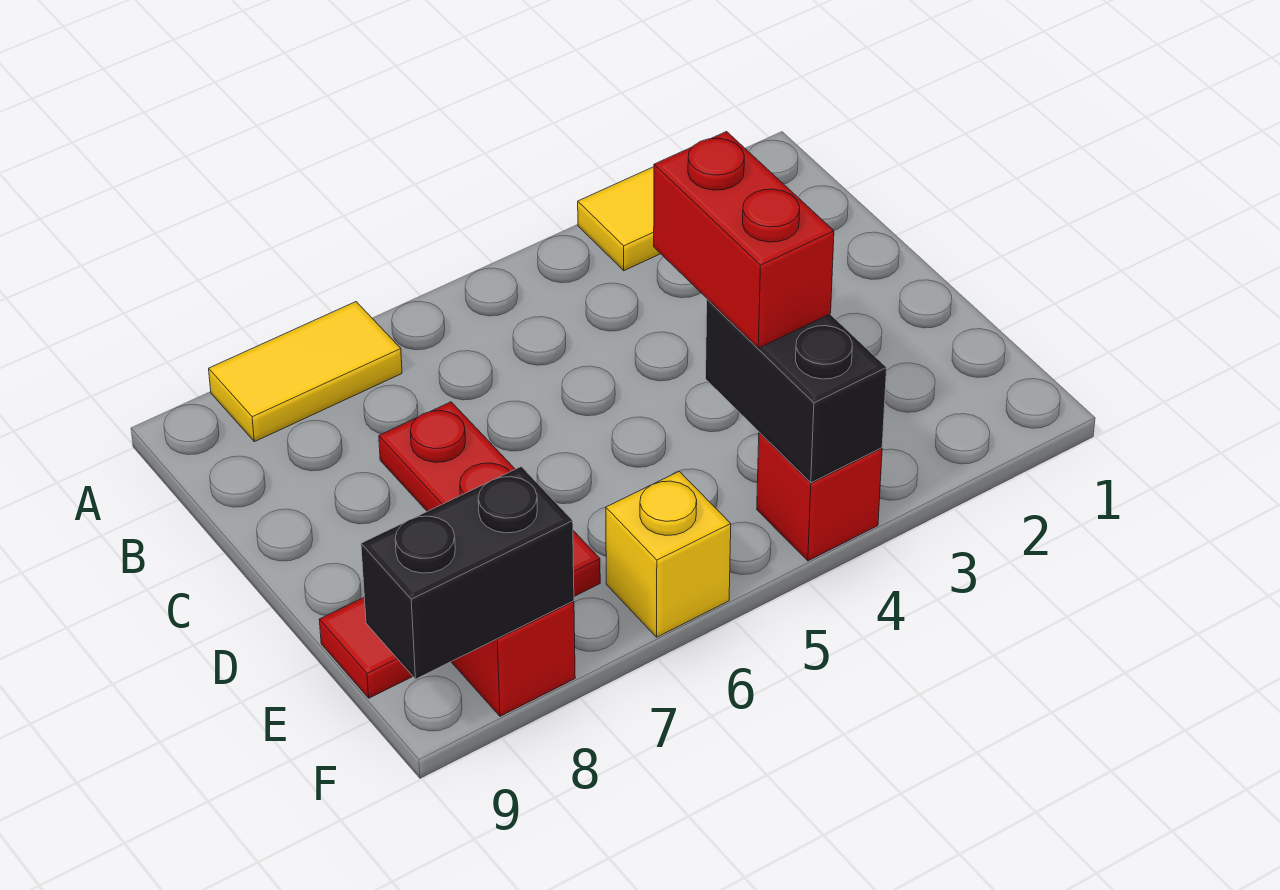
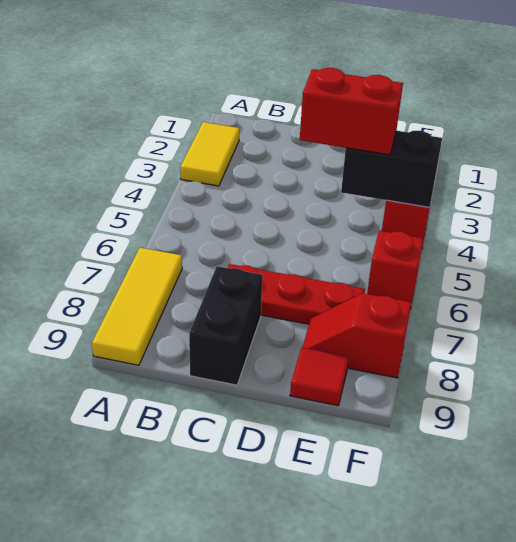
yellow 1x2 tile [209,302,402,442] -> yellow 1x3 tile [92,248,182,365]
yellow 1x1 brick [606,471,731,637] -> red 1x1 brick [367,230,424,305]
black 1x2 brick [361,467,574,679] -> black 1x2 brick moved to [189,266,263,385]

